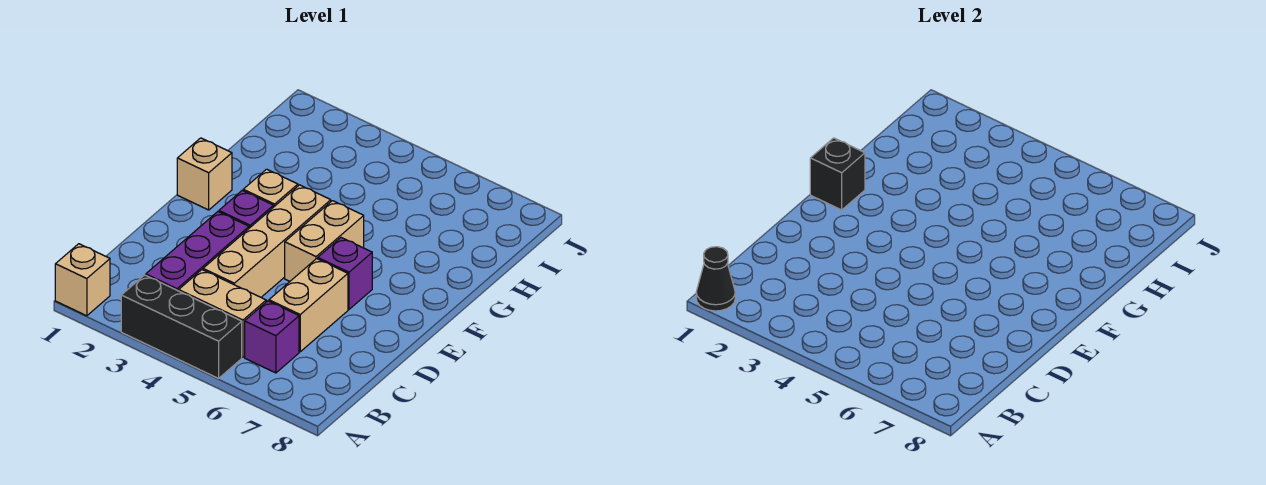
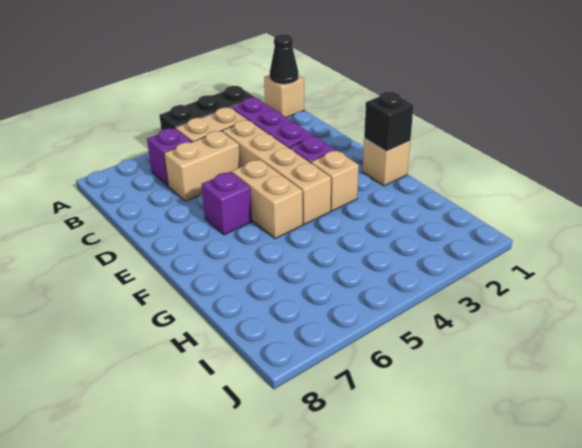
tan 1x2 brick [269,259,348,352] -> tan 1x2 brick turned to [164,131,240,201]

